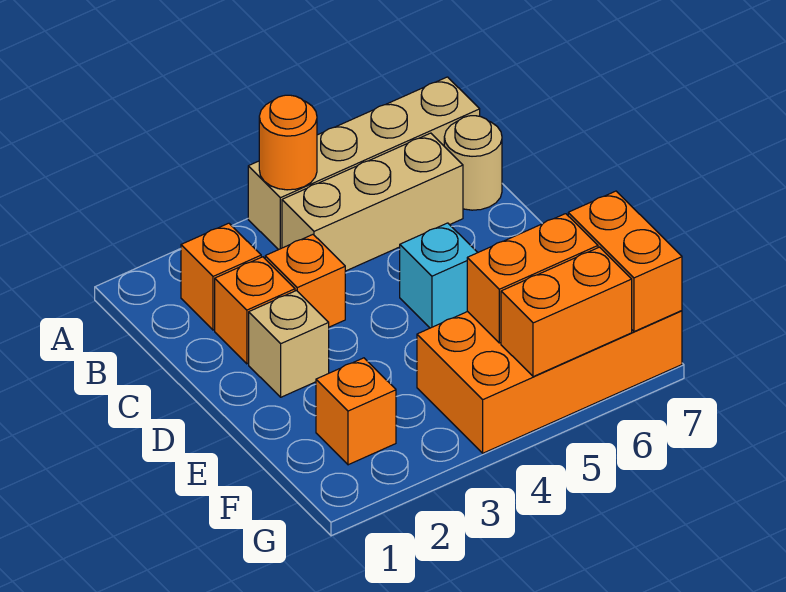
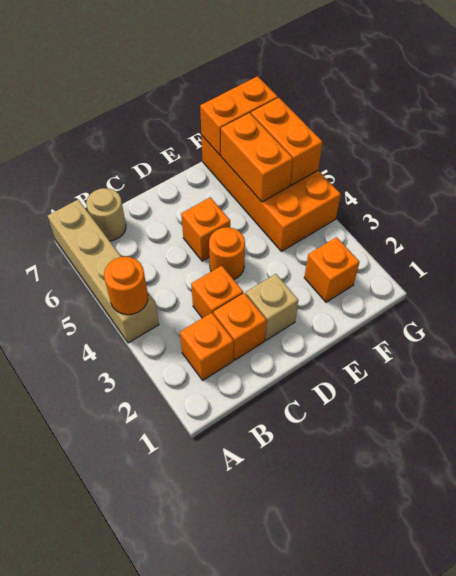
tan 1x3 brick [282,133,463,271] -> none
none -> orange 1x1 round brick [209,227,245,280]
cyan 1x1 brick [400,223,478,328] -> orange 1x1 brick [181,197,230,261]

